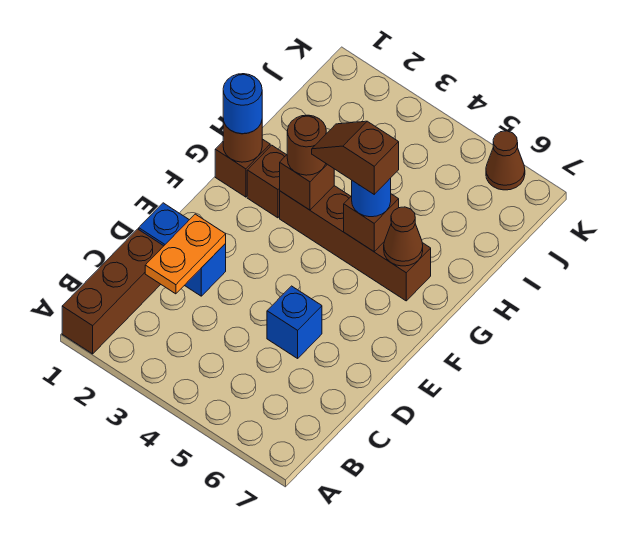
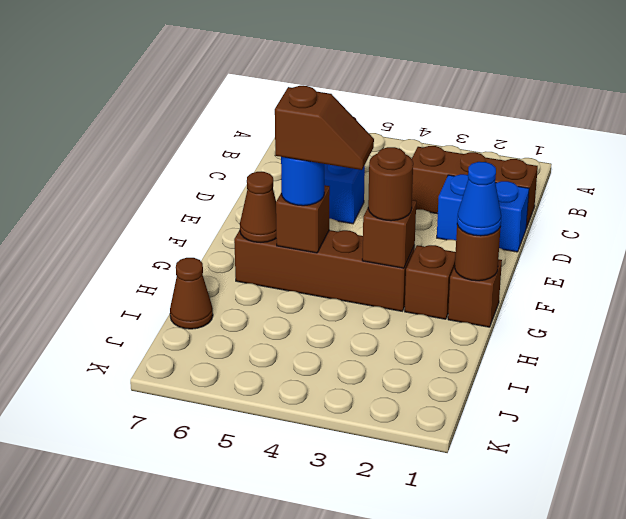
brown 1x3 brick [62,229,163,354] -> brown 1x3 brick turned to [412,146,538,228]
orange 1x2 plate [145,214,226,294] -> none
blue 1x1 round brick [223,74,262,134] -> blue 1x1 cone [457,162,501,236]
brown 1x1 cone [486,131,525,190] -> brown 1x1 cone moved to [170,258,213,329]

